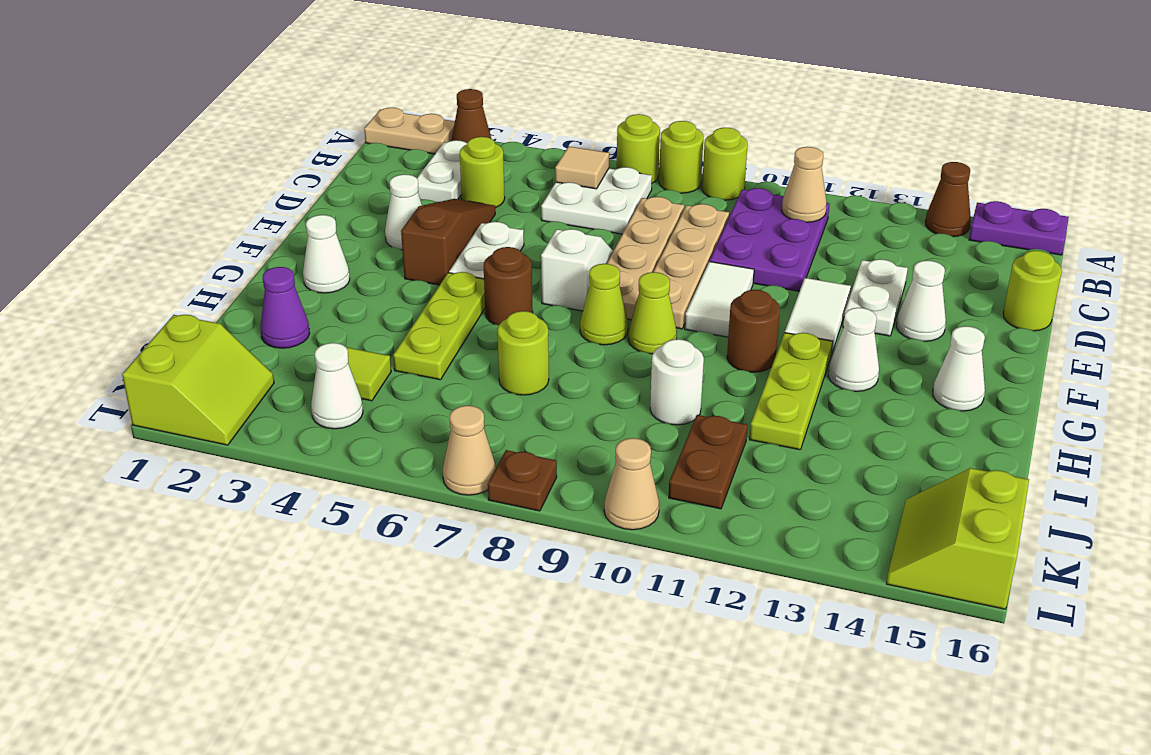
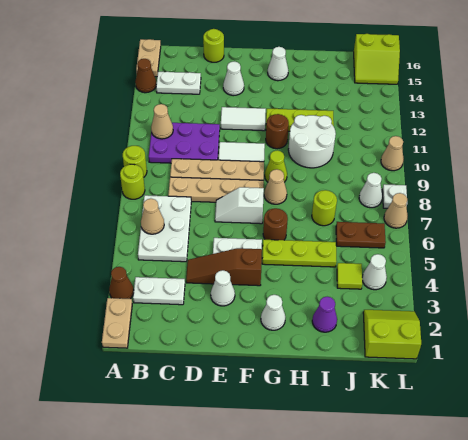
lime 1x1 round brick [617,114,660,183] -> none
purple 1x2 plate [969,201,1069,255] -> tan 1x2 plate [136,39,161,77]
white 2x2 plate [541,167,652,234] -> white 2x3 plate [138,195,191,262]
tan 1x1 tile [555,146,609,189] -> tan 1x1 cone [141,199,164,234]
lime 1x1 round brick [460,137,505,208] -> none
white 1x2 plate [843,259,908,336] -> white 1x2 plate moved to [156,72,201,94]
lime 1x1 cone [580,264,628,345] -> tan 1x1 cone [264,169,287,204]
white 1x1 cone [828,308,879,391] -> white 1x1 cone moved to [359,173,382,208]
white 1x1 round brick [650,339,704,425] -> white 2x2 round brick [288,115,336,168]
brown 1x2 plate [669,415,747,509] -> brown 1x2 plate moved to [336,222,386,248]
brown 1x1 plate [488,450,557,511] -> white 1x1 plate [382,184,407,208]

